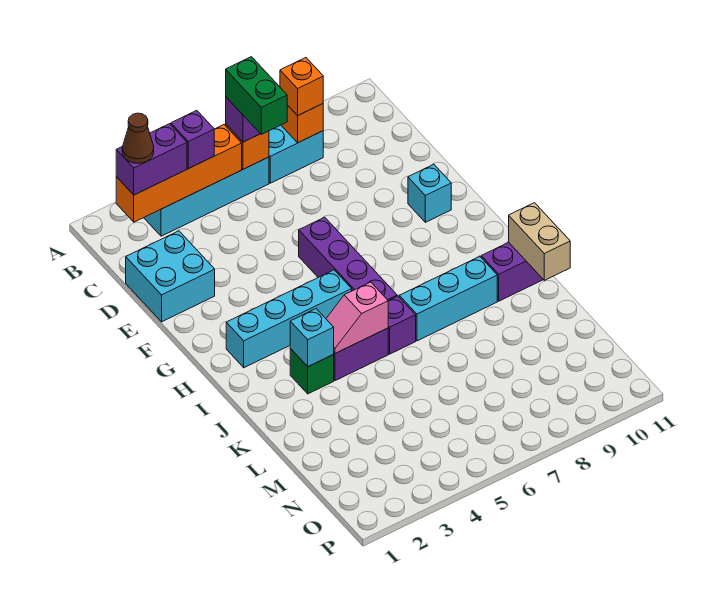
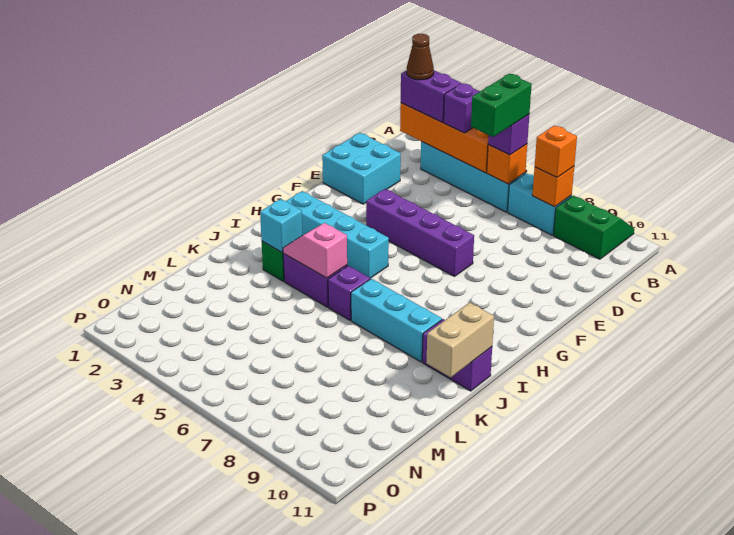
none -> green 2x2 slope [554,196,634,259]
purple 1x4 brick [299,217,397,301] -> purple 1x4 brick turned to [366,189,474,276]
cyan 1x1 brick [408,164,451,222] -> none

